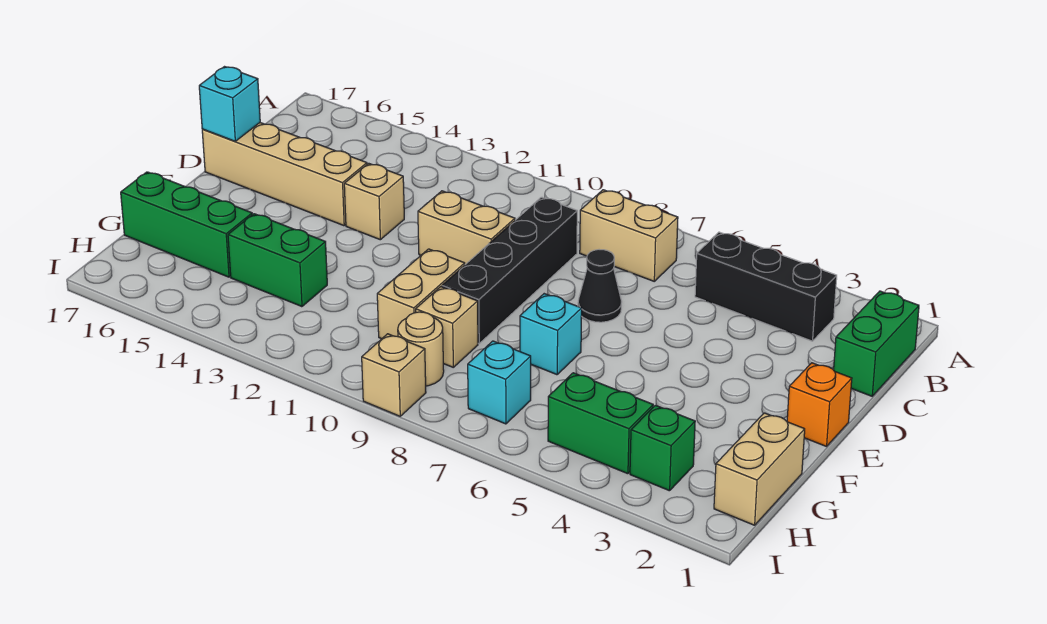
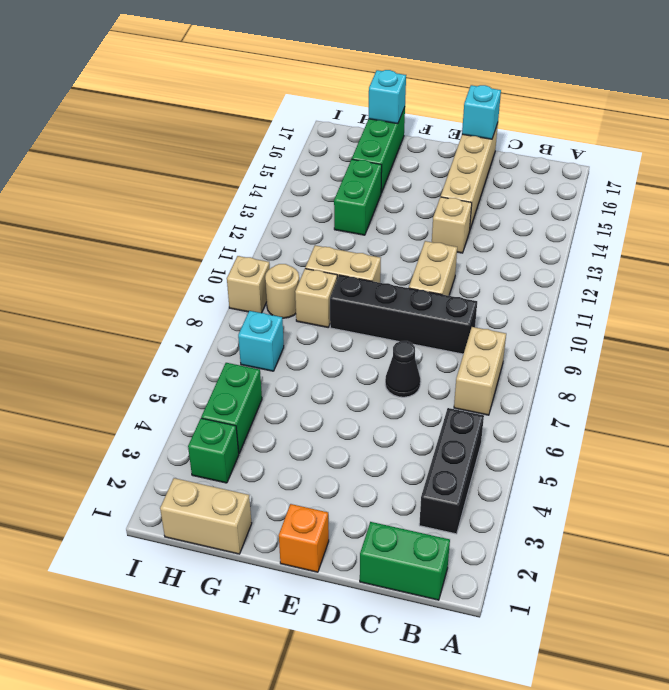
cyan 1x1 brick [520,294,582,375] -> cyan 1x1 brick moved to [368,70,406,124]

